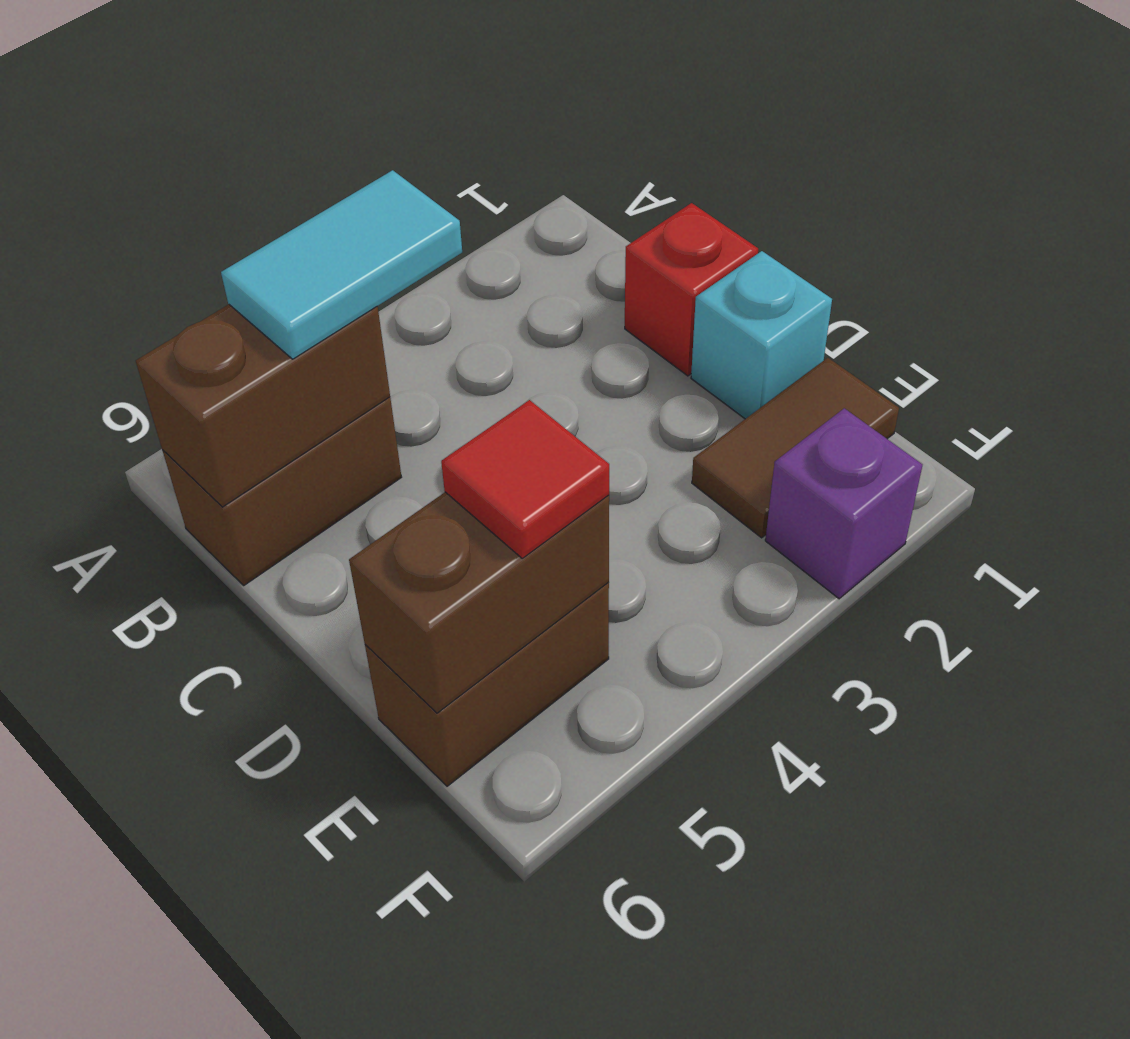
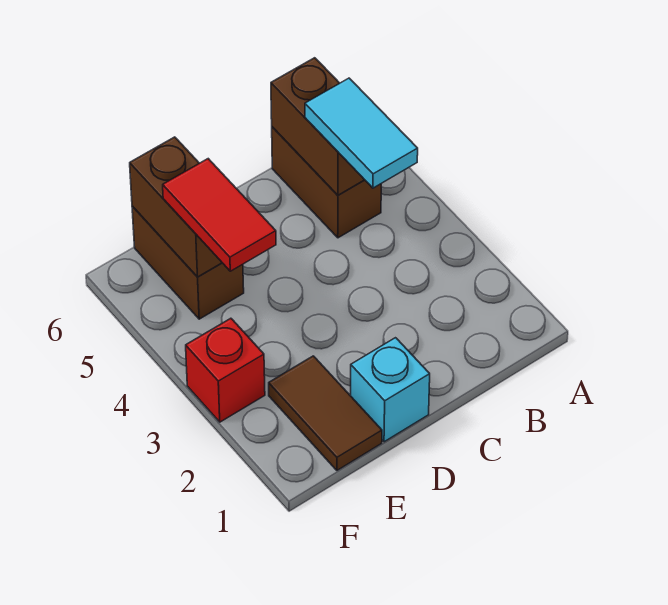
red 1x1 brick [625,203,758,376] -> red 1x1 brick moved to [186,318,265,422]
red 1x1 tile [441,400,609,558] -> red 1x2 tile [163,159,276,271]
purple 1x1 brick [765,408,923,599] -> none

